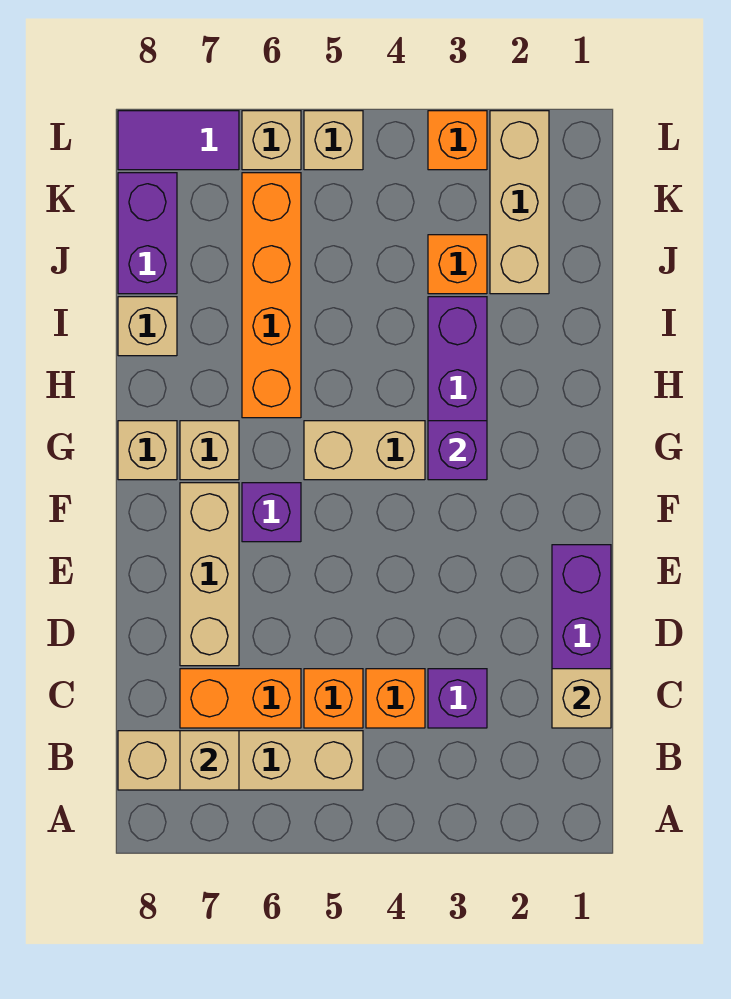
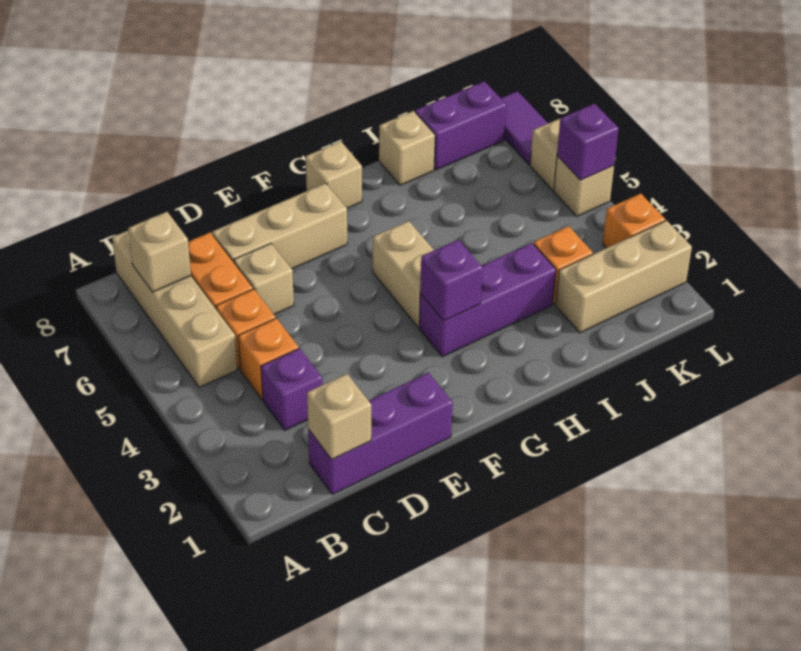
purple 1x1 brick [242,483,301,542] -> purple 1x1 brick moved to [557,103,619,180]
tan 1x1 brick [180,421,239,480] -> tan 1x1 brick moved to [234,244,294,314]
orange 1x4 brick [242,173,301,418] -> none

